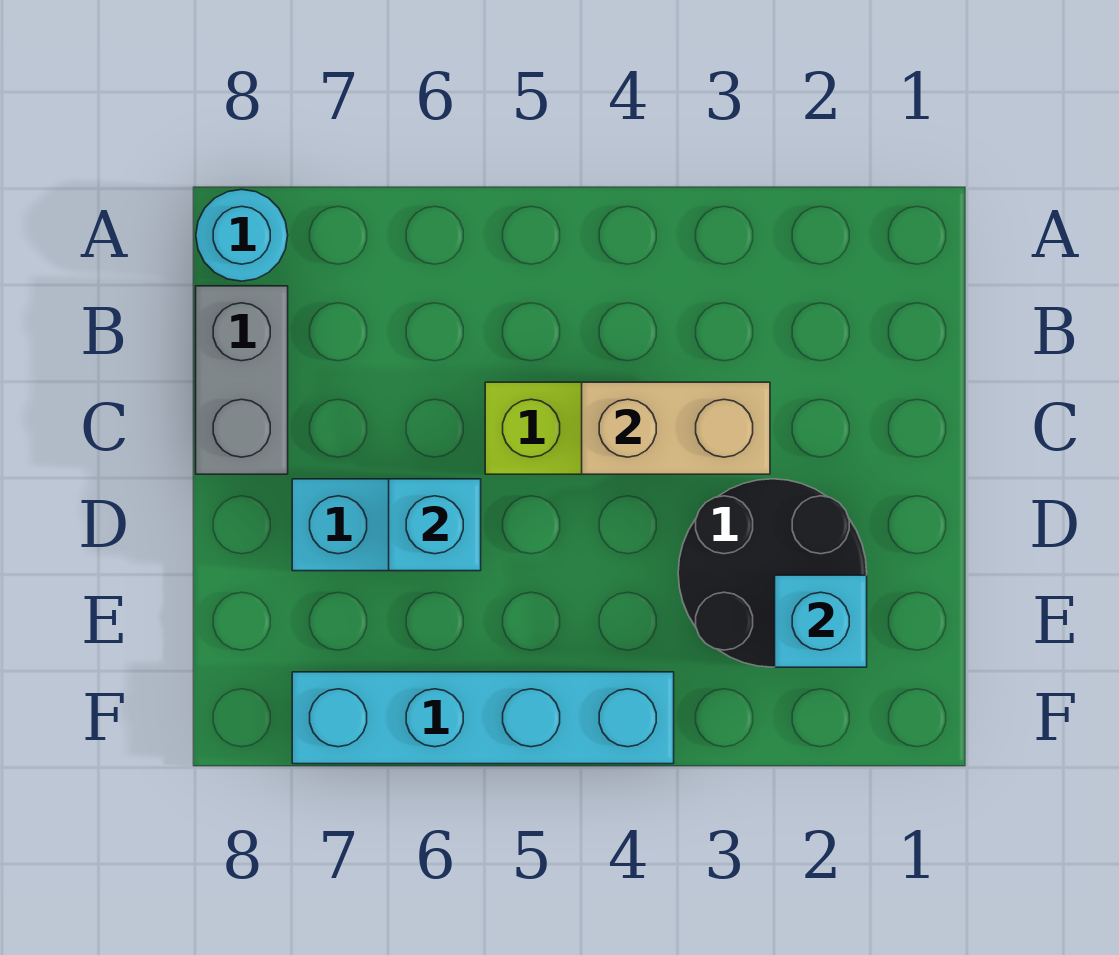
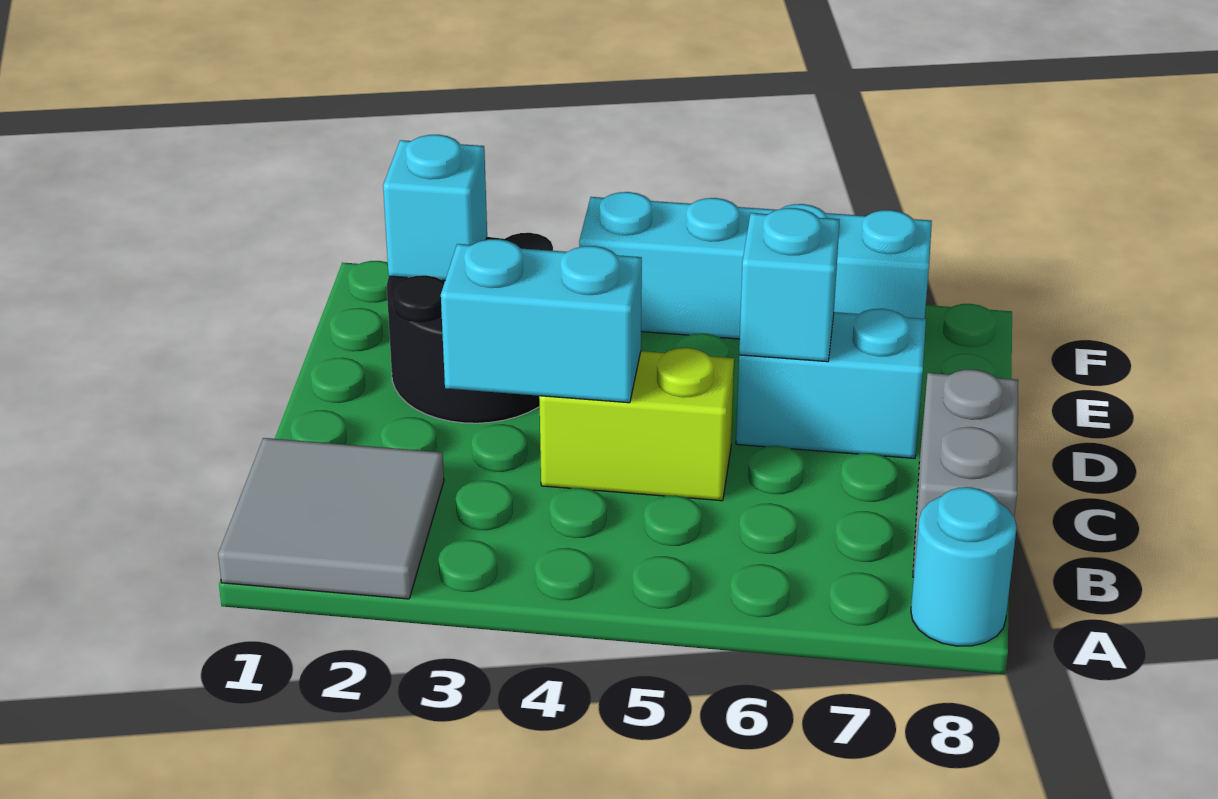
none -> grey 2x2 tile [218,438,444,599]
tan 1x2 brick [582,382,770,474] -> cyan 1x2 brick [441,239,642,403]

